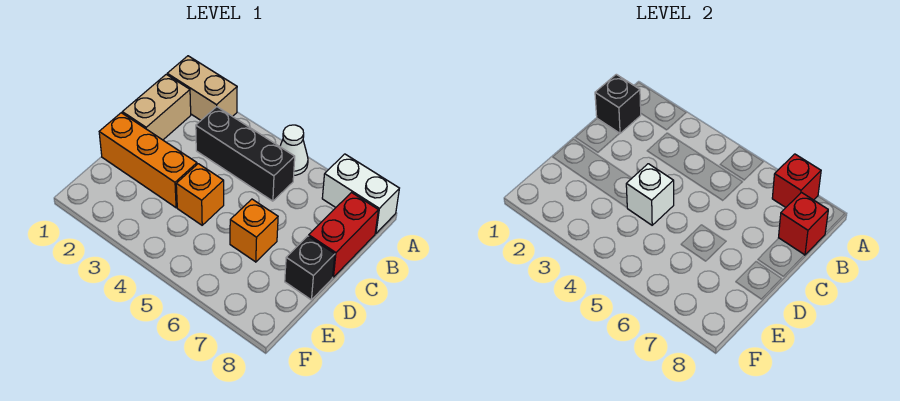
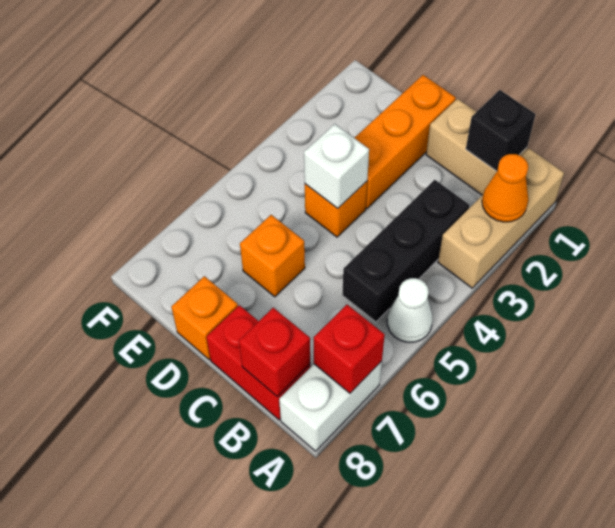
tan 1x2 brick [167,56,237,120] -> tan 1x3 brick [438,148,564,288]
none -> orange 1x1 cone [482,154,528,222]
black 1x1 brick [285,236,335,300] -> orange 1x1 brick [171,276,238,360]

